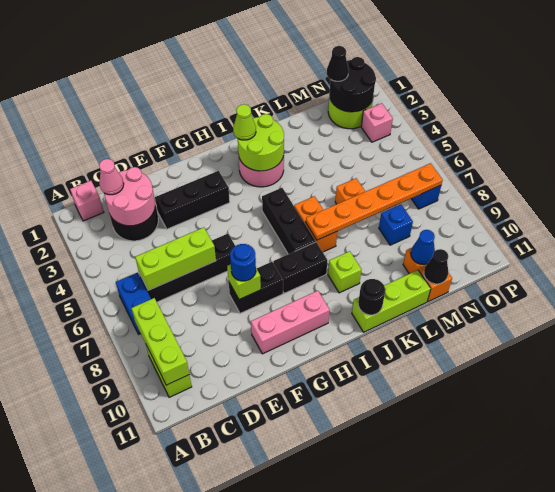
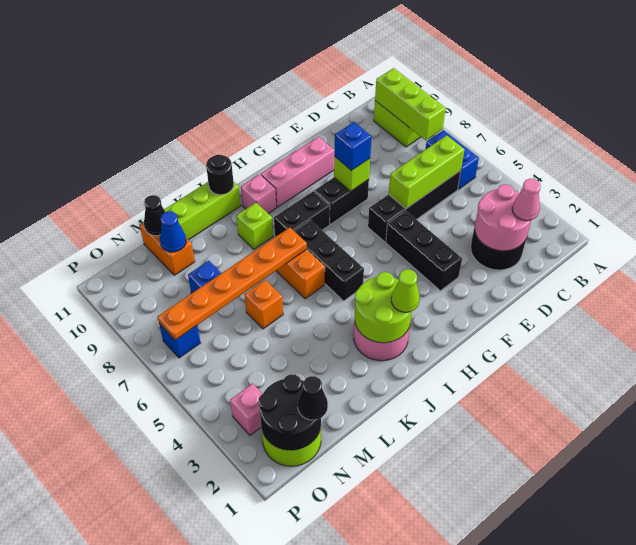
pink 1x1 brick [70,181,104,221] -> pink 1x1 brick moved to [241,174,277,213]
black 1x3 brick [155,171,230,229] -> black 1x3 brick turned to [386,211,462,291]
blue 1x1 round brick [230,244,256,281] -> blue 1x1 brick [334,122,372,171]

